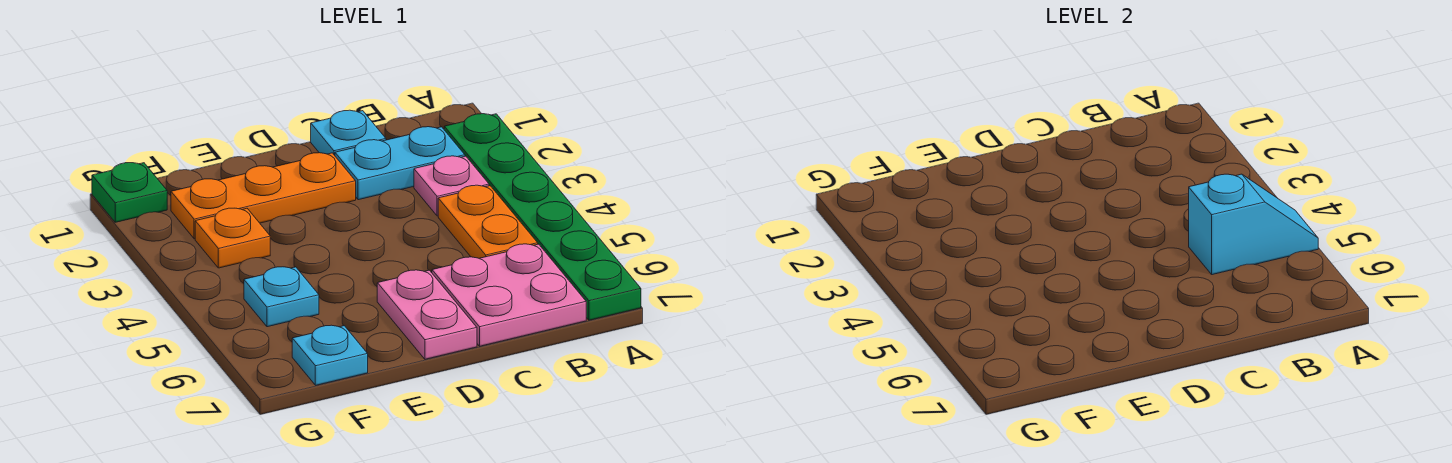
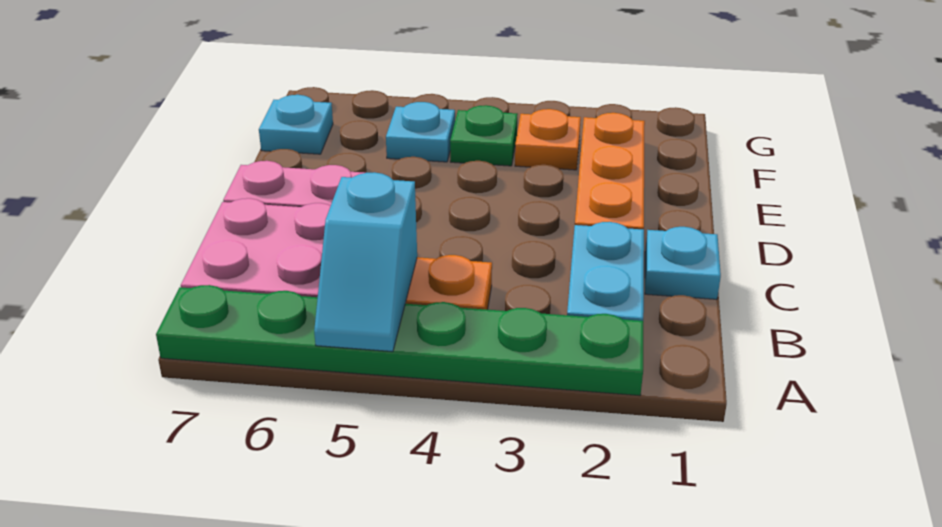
pink 1x1 plate [414,156,489,216] -> none
green 1x1 plate [92,163,167,222] -> green 1x1 plate moved to [450,105,518,166]

